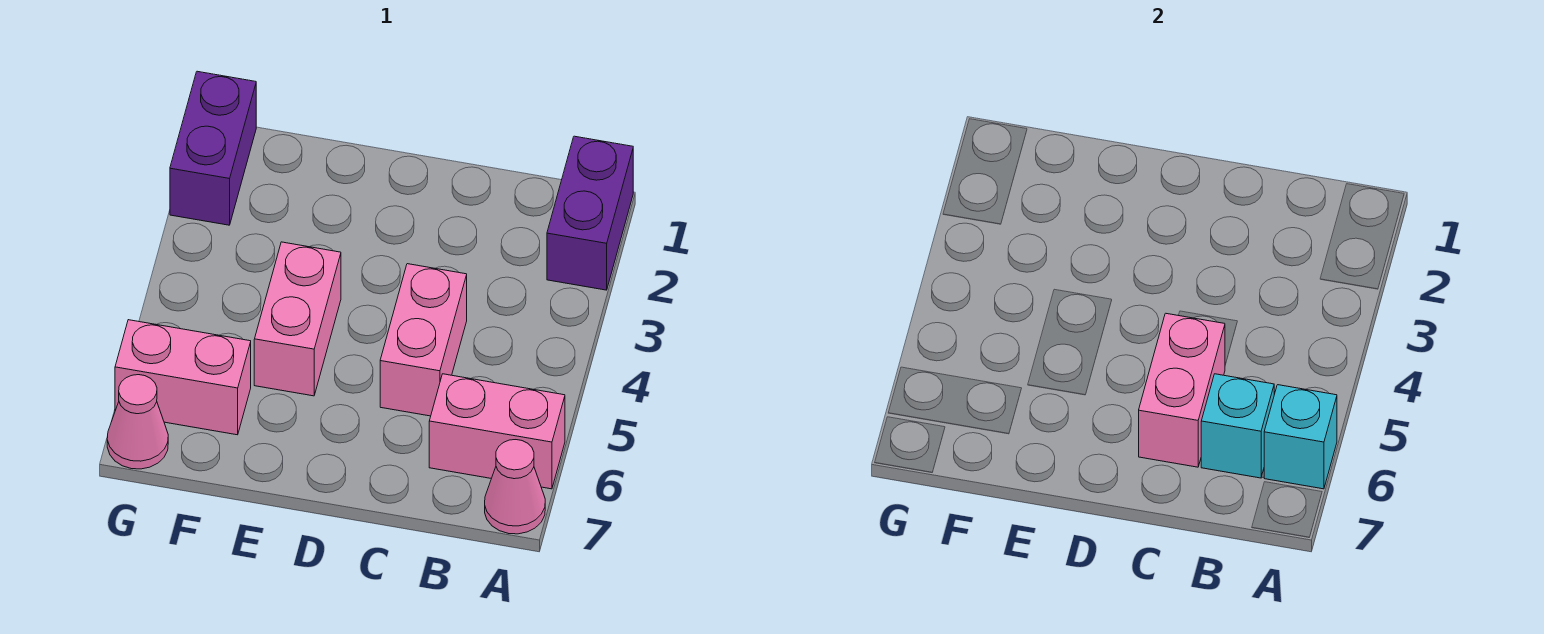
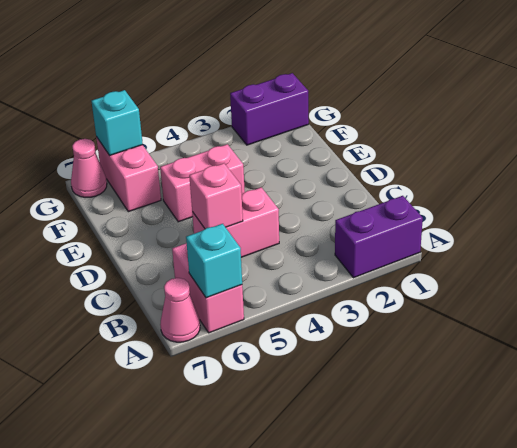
cyan 1x1 brick [1201,374,1274,478] -> cyan 1x1 brick moved to [91,90,143,156]
pink 1x2 brick [1139,313,1225,467] -> pink 1x1 brick [189,163,243,229]

